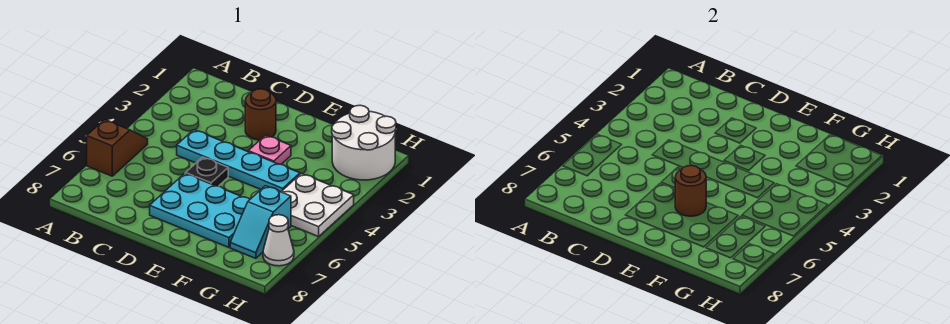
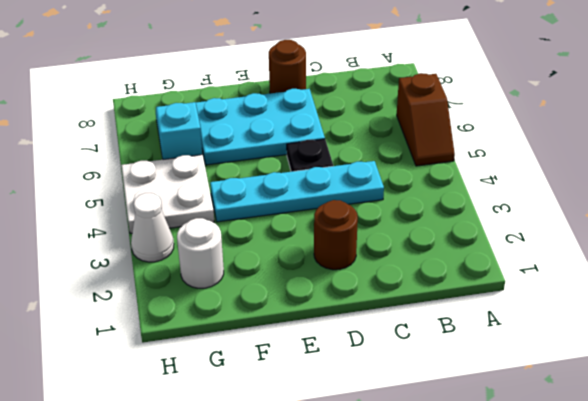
pink 1x1 plate [248,135,291,164] -> none
brown 1x1 round brick [675,165,706,216] -> brown 1x1 round brick moved to [269,40,306,93]
white 2x2 round brick [332,105,396,180] -> white 1x1 round brick [177,218,224,288]
white 1x1 cone [263,215,294,266] -> white 1x1 cone moved to [131,193,174,262]

